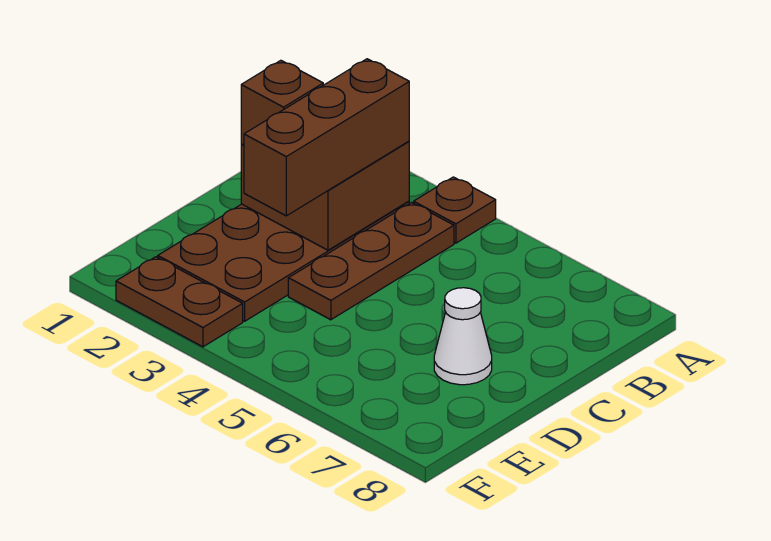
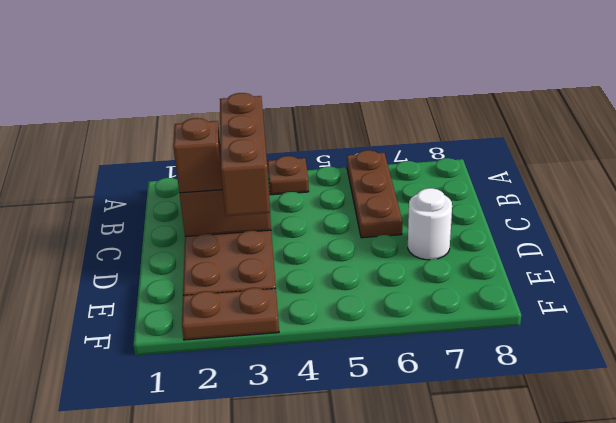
brown 1x3 plate [288,203,454,320] -> brown 1x3 plate moved to [347,150,402,238]
white 1x1 cone [434,288,492,385] -> white 1x1 round brick [408,188,452,260]

